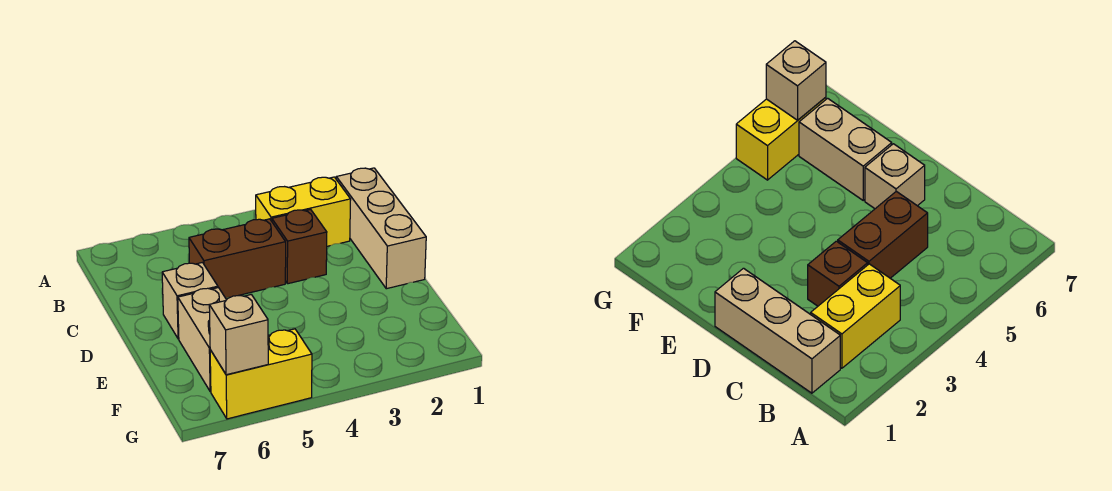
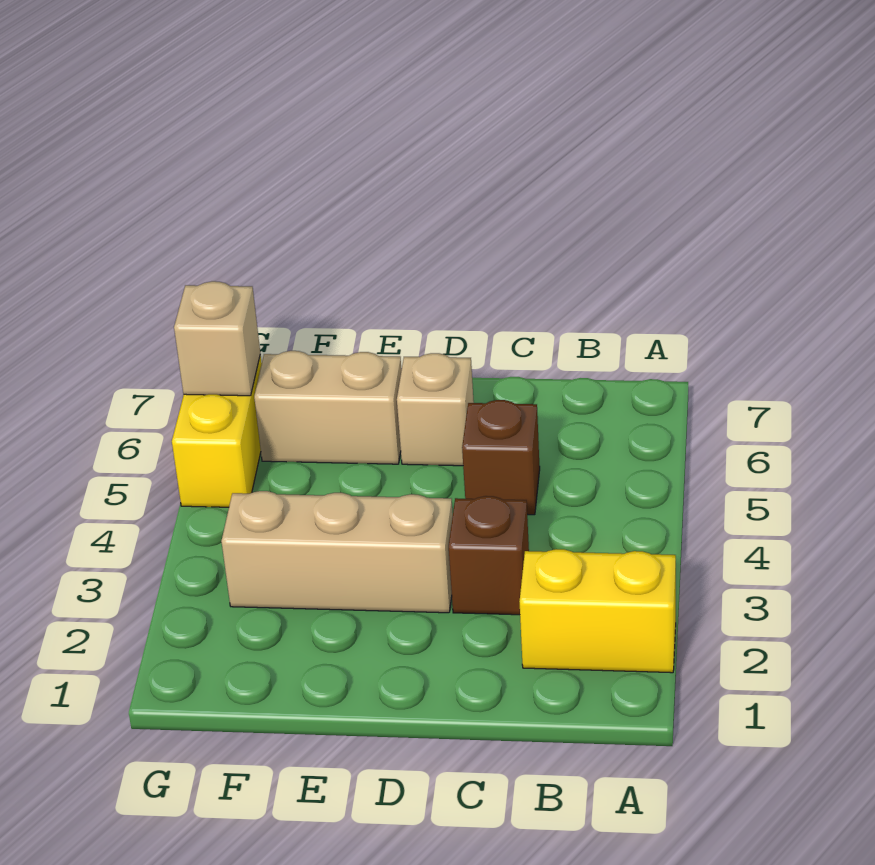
tan 1x3 brick [336,168,426,289] -> tan 1x3 brick moved to [221,491,453,613]
yellow 1x2 brick [256,177,351,246] -> yellow 1x2 brick turned to [520,549,676,673]
brown 1x2 brick [189,219,286,298] -> brown 1x1 brick [462,400,540,515]

